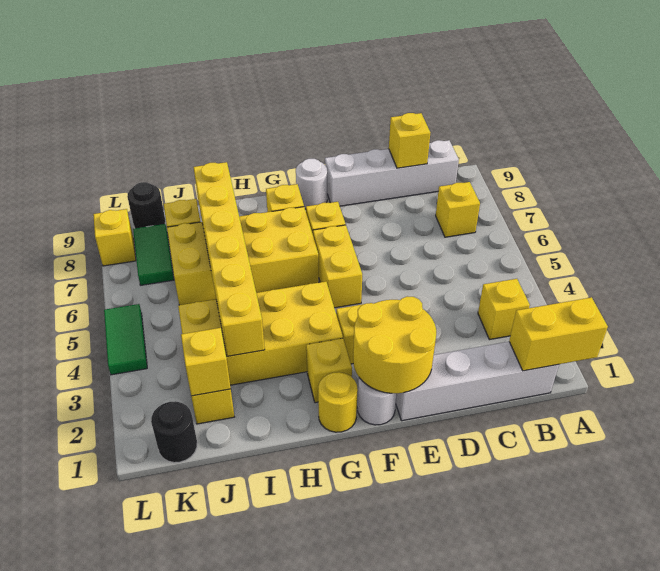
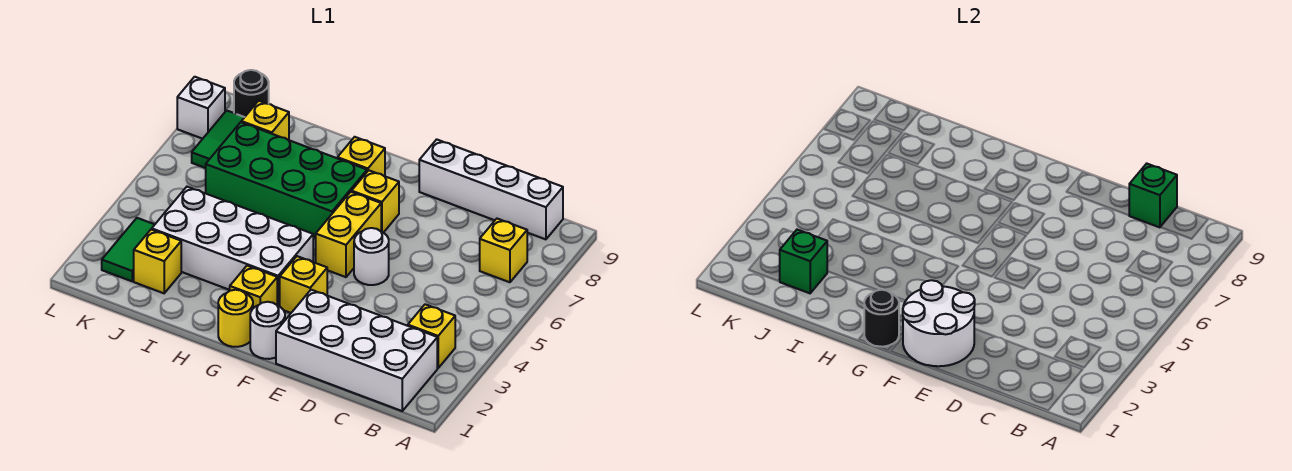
yellow 1x2 brick [509,297,608,371] -> none
white 1x4 brick [396,342,559,421] -> white 2x4 brick [276,290,437,411]
yellow 1x1 brick [389,113,430,168] -> green 1x1 brick [1129,164,1177,227]
yellow 2x2 round brick [353,297,436,393] -> white 2x2 round brick [903,280,975,366]
white 1x1 round brick [296,159,327,209] -> white 1x1 round brick moved to [354,228,389,285]
yellow 2x4 brick [178,282,343,385] -> white 2x4 brick [152,187,313,306]
yellow 2x4 brick [167,207,319,305] -> green 2x4 brick [206,122,367,238]
yellow 1x6 brick [194,162,265,356] -> none
yellow 1x1 brick [181,328,231,396] -> green 1x1 brick [780,230,827,293]
black 1x1 round brick [151,401,197,463] -> black 1x1 round brick moved to [864,290,899,347]
green 1x2 tile [104,304,147,375] -> green 1x2 tile moved to [102,218,155,281]
yellow 1x1 brick [93,209,136,266] -> white 1x1 brick [177,77,225,139]

